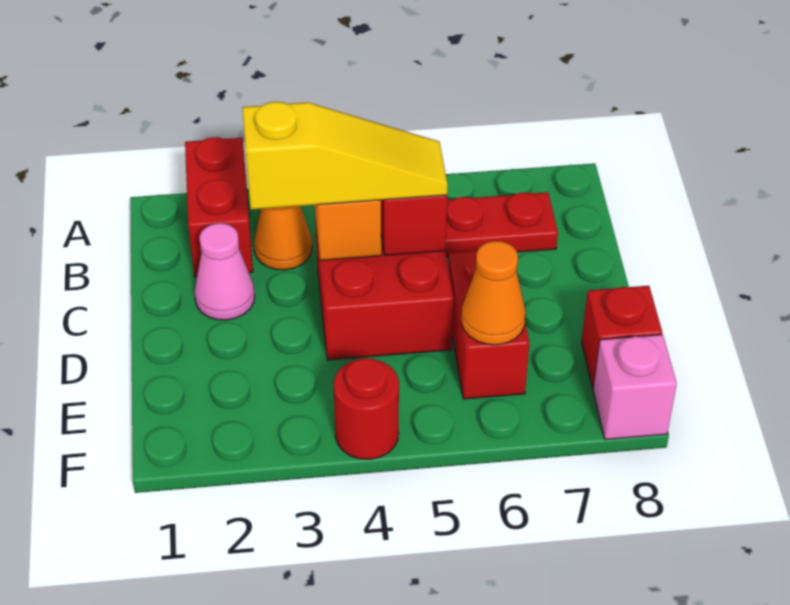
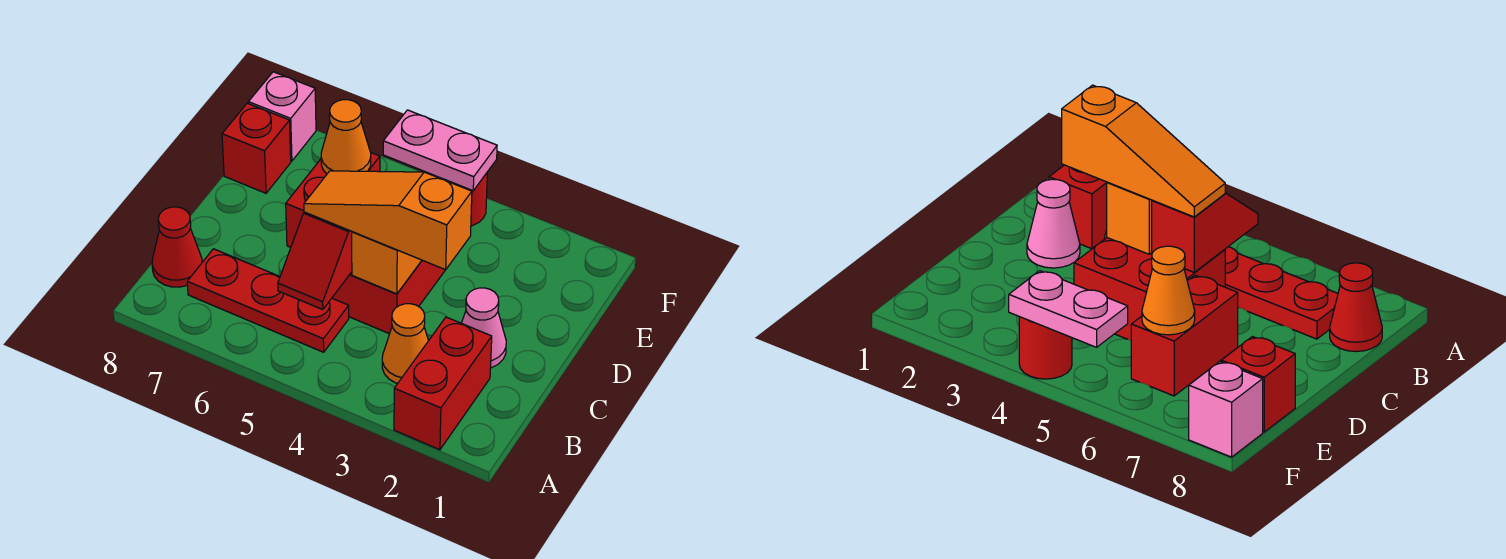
none -> red 1x1 cone [152,207,202,287]
yellow 1x3 slope [242,102,448,210] -> orange 1x3 slope [304,171,472,270]
none -> pink 1x2 plate [383,110,497,191]

